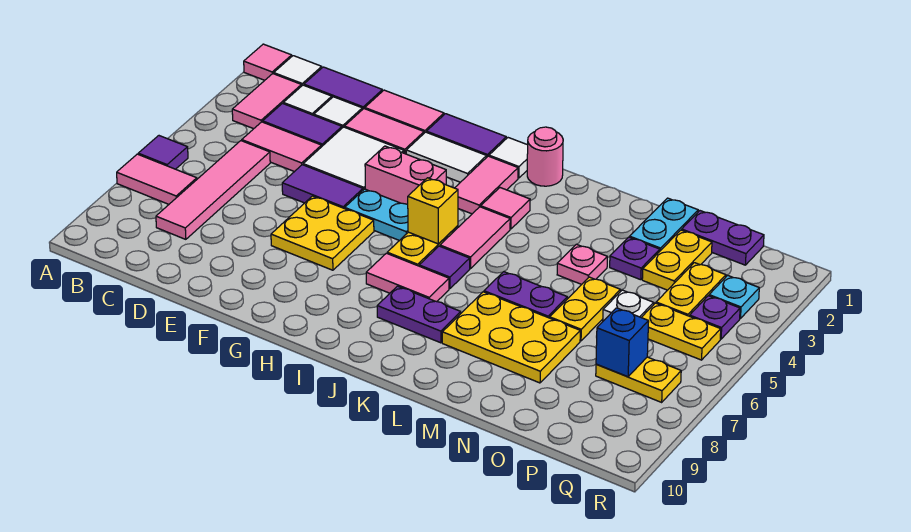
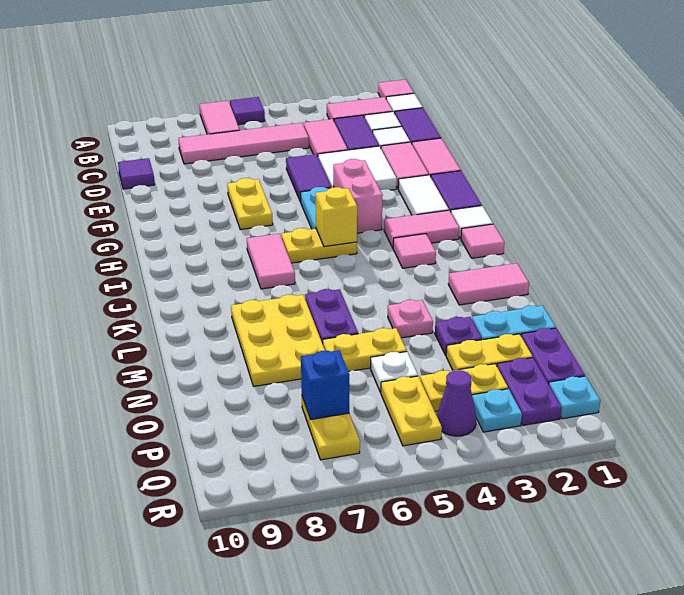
yellow 2x2 plate [271,196,374,270] -> yellow 1x2 plate [227,178,273,230]
pink 1x1 round brick [527,127,563,186] -> pink 1x1 tile [461,224,505,258]
pink 1x2 tile [440,207,510,269] -> pink 1x2 tile moved to [448,263,529,305]
purple 1x1 tile [419,246,470,289] -> purple 1x1 tile moved to [118,158,155,189]
purple 1x2 plate [377,286,461,343] -> purple 1x2 plate moved to [497,358,561,425]
none -> cyan 1x1 plate [549,376,600,419]
purple 1x1 plate [690,296,740,339] -> purple 1x1 cone [437,370,476,436]

